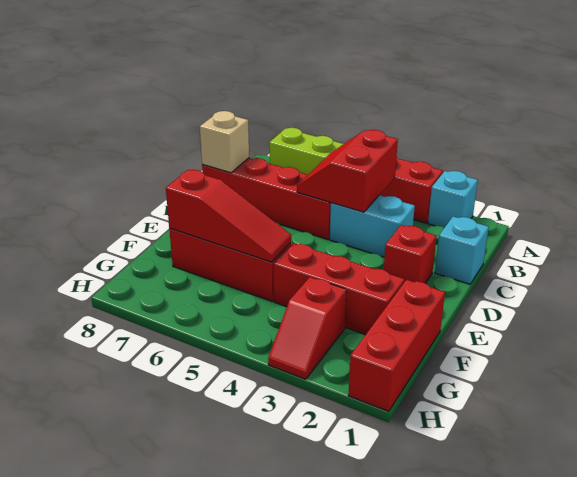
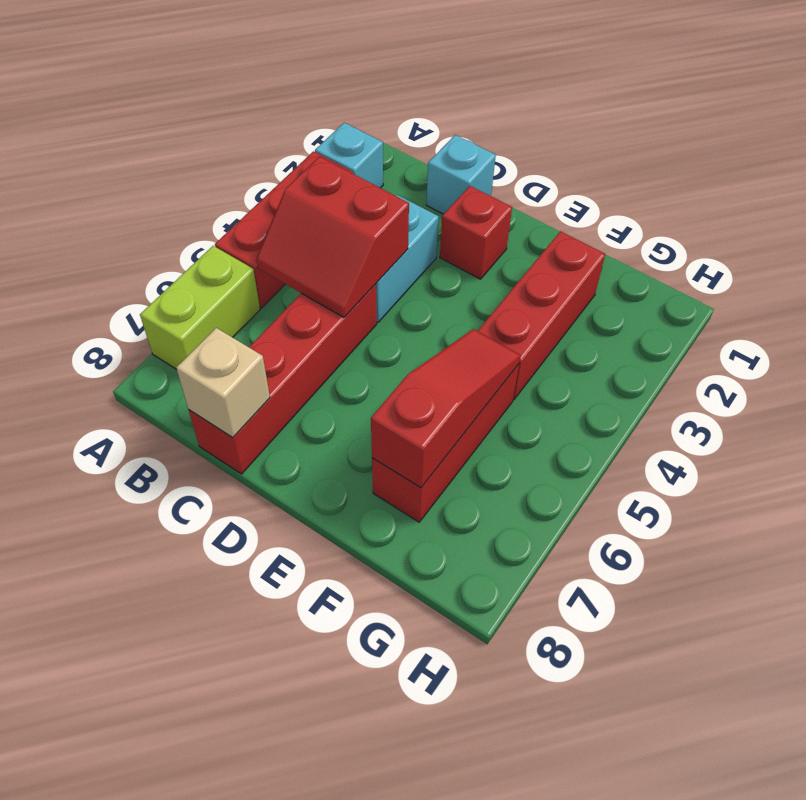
red 1x3 brick [348,280,445,412] -> none
red 1x2 slope [268,277,347,379] -> none

